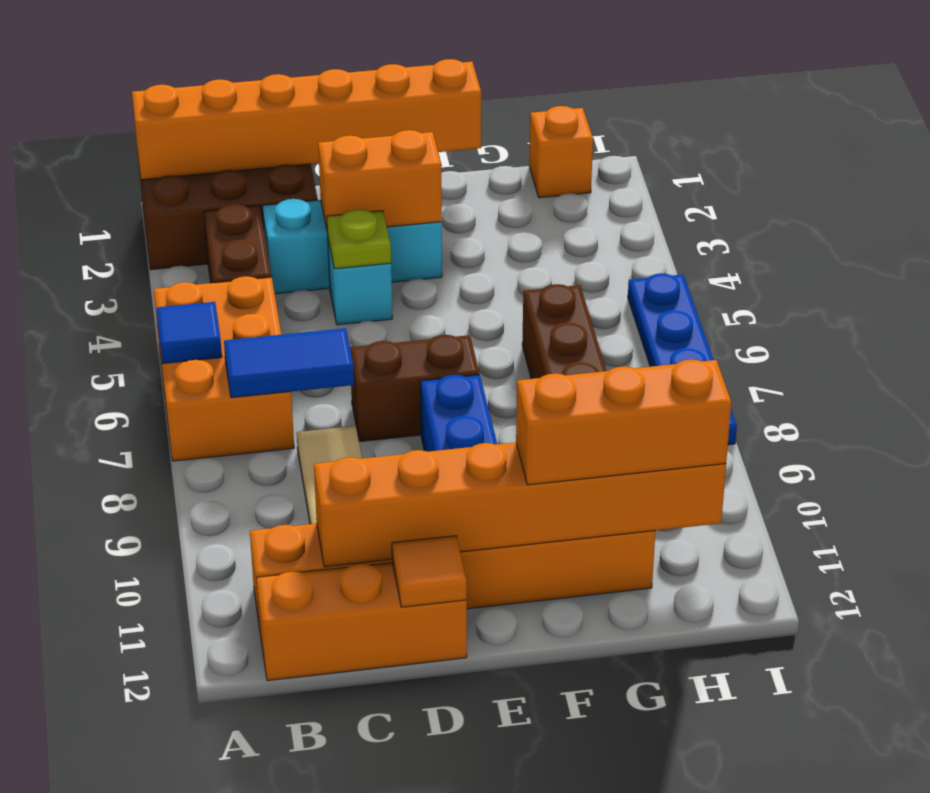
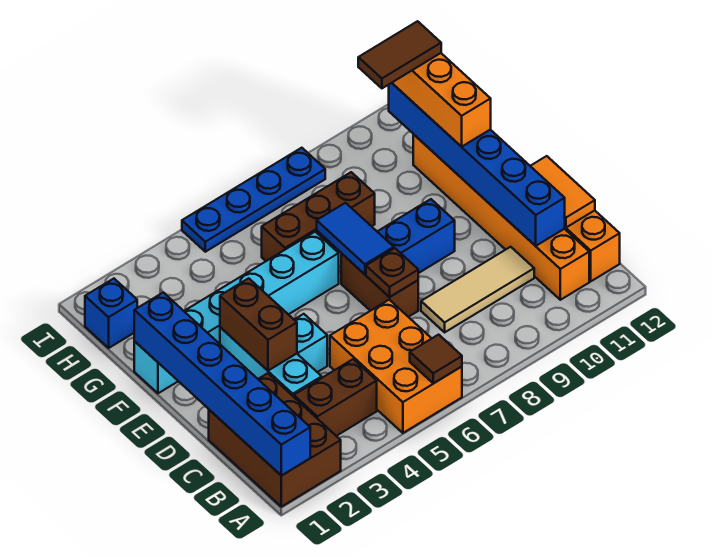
orange 1x6 brick [132,59,481,180] -> blue 1x6 brick [134,292,310,476]
orange 2x3 brick [154,276,294,461] -> orange 2x3 brick turned to [330,300,462,433]
blue 1x1 tile [156,302,222,364] -> brown 1x1 tile [410,335,462,383]
blue 1x2 tile [224,328,354,398] -> blue 1x2 tile moved to [317,203,394,274]
orange 1x6 brick [314,442,726,567] -> blue 1x6 brick [389,83,565,246]
orange 1x2 brick [318,130,442,229] -> brown 1x2 brick [220,278,297,371]
lime 1x1 plate [327,209,391,269] -> none
none -> brown 1x1 plate [366,248,418,297]
orange 1x1 tile [392,536,467,607] -> orange 1x2 tile [531,156,595,227]
none -> cyan 1x6 brick [134,232,339,393]
orange 1x1 brick [529,106,593,198] -> blue 1x1 brick [85,279,137,348]
none -> brown 1x2 tile [358,21,441,88]

